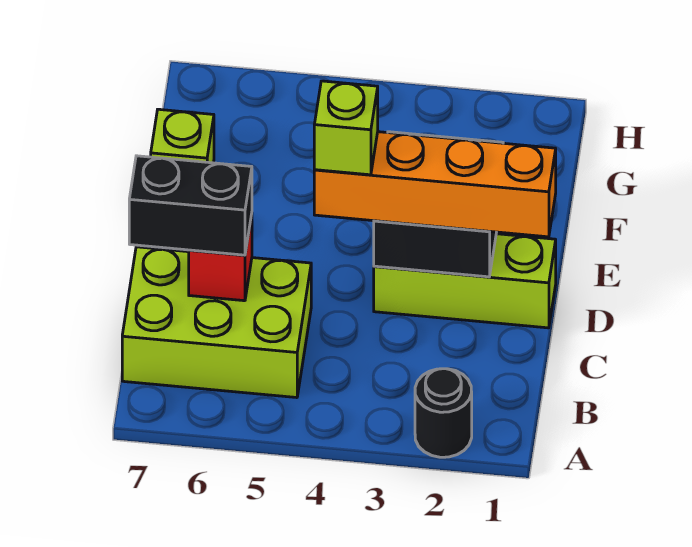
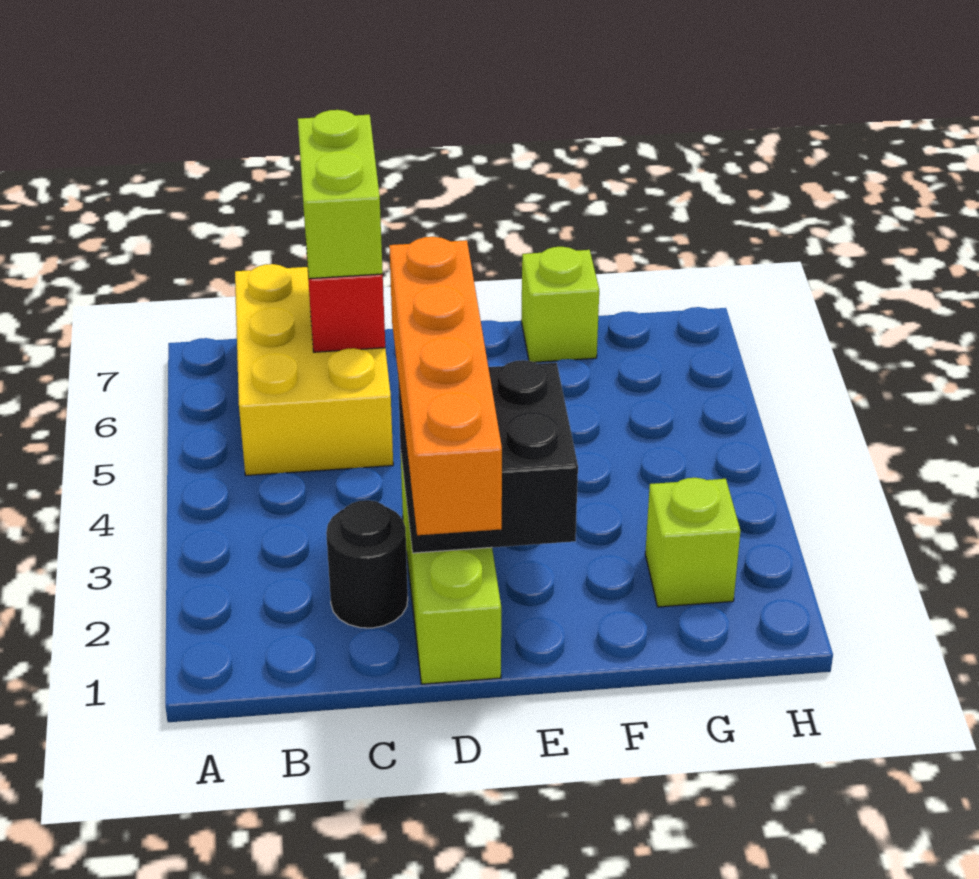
black 1x1 round brick [415,369,472,457] -> black 1x1 round brick moved to [326,500,408,628]
lime 2x3 brick [122,247,311,398] -> yellow 2x3 brick [235,264,393,476]
black 1x2 brick [129,156,252,255] -> lime 1x2 brick [298,110,383,279]
lime 1x1 brick [314,81,378,175] -> lime 1x1 brick moved to [645,478,740,607]

